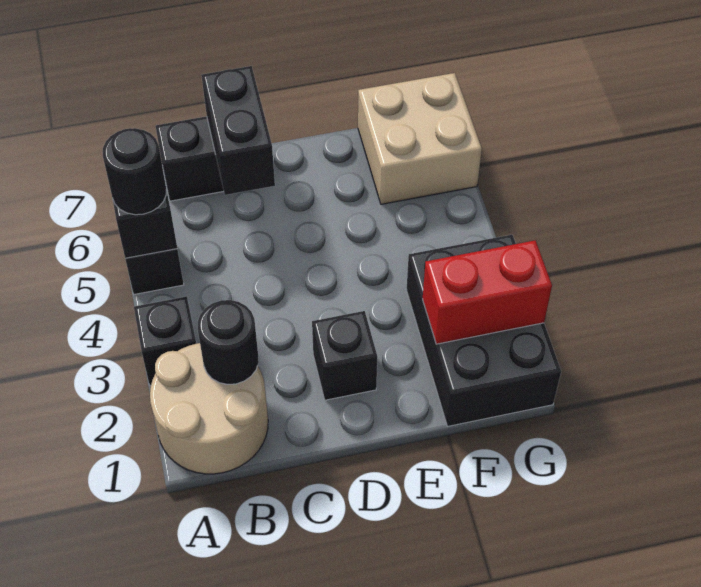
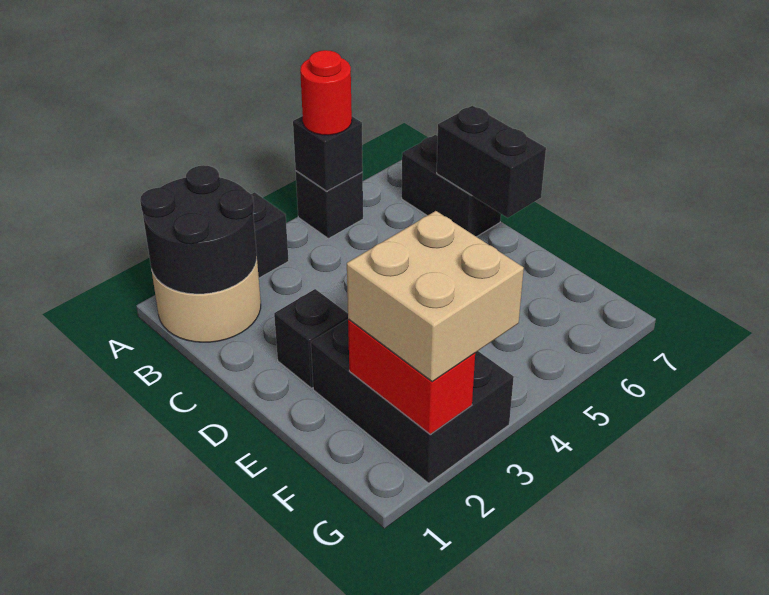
black 1x1 round brick [103,128,166,215] -> red 1x1 round brick [300,50,352,135]
black 1x1 round brick [198,300,259,384] -> black 2x2 round brick [140,165,257,294]
black 1x2 brick [201,66,275,195] -> black 1x2 brick turned to [437,106,546,218]
black 2x3 brick [406,235,561,426] -> black 2x3 brick turned to [311,319,514,483]
tan 2x2 brick [358,73,482,204] -> tan 2x2 brick moved to [347,211,524,382]

